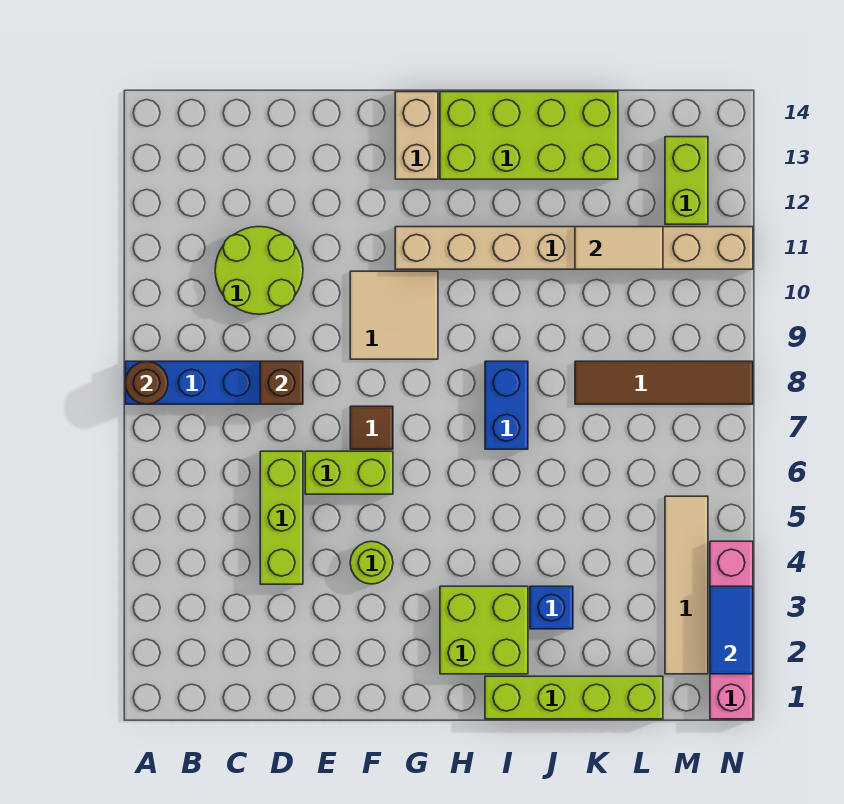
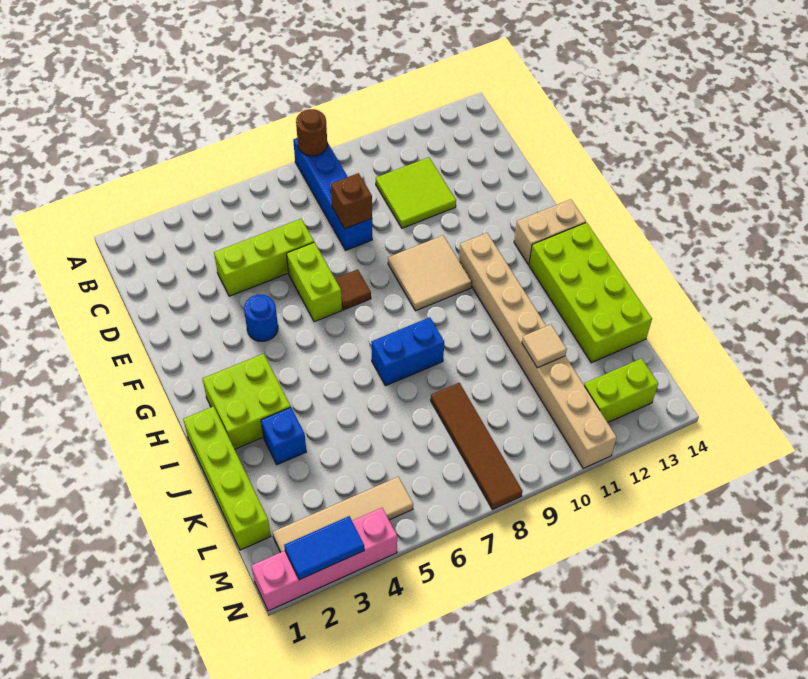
lime 2x2 round brick [215,227,303,314] -> lime 2x2 tile [376,157,456,228]
lime 1x1 round brick [350,541,393,584] -> blue 1x1 round brick [244,295,278,341]
tan 1x2 tile [575,227,663,269] -> tan 1x1 tile [522,325,567,368]

